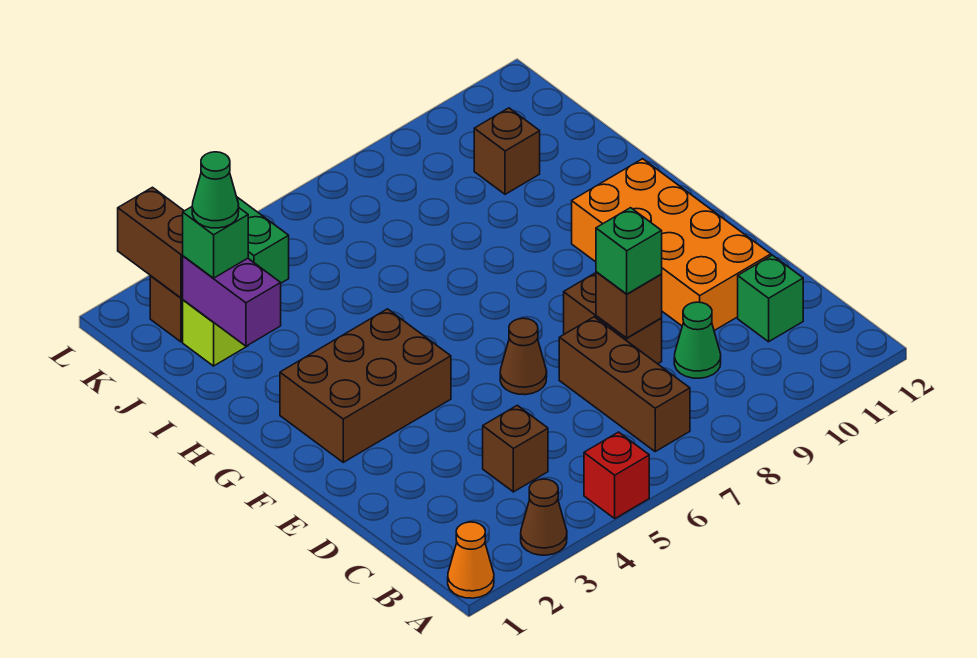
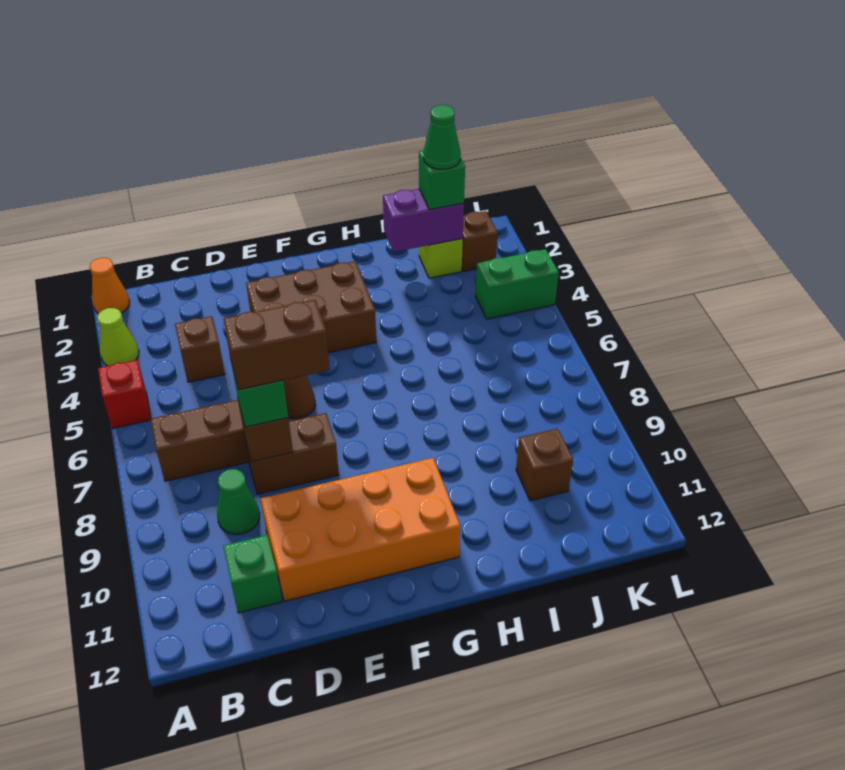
brown 1x1 cone [521,479,567,555] -> lime 1x1 cone [97,308,139,366]
brown 2x3 brick [280,309,451,462] -> brown 2x3 brick turned to [246,261,376,353]
brown 1x2 brick [118,187,184,298] -> brown 1x2 brick moved to [224,300,330,390]

